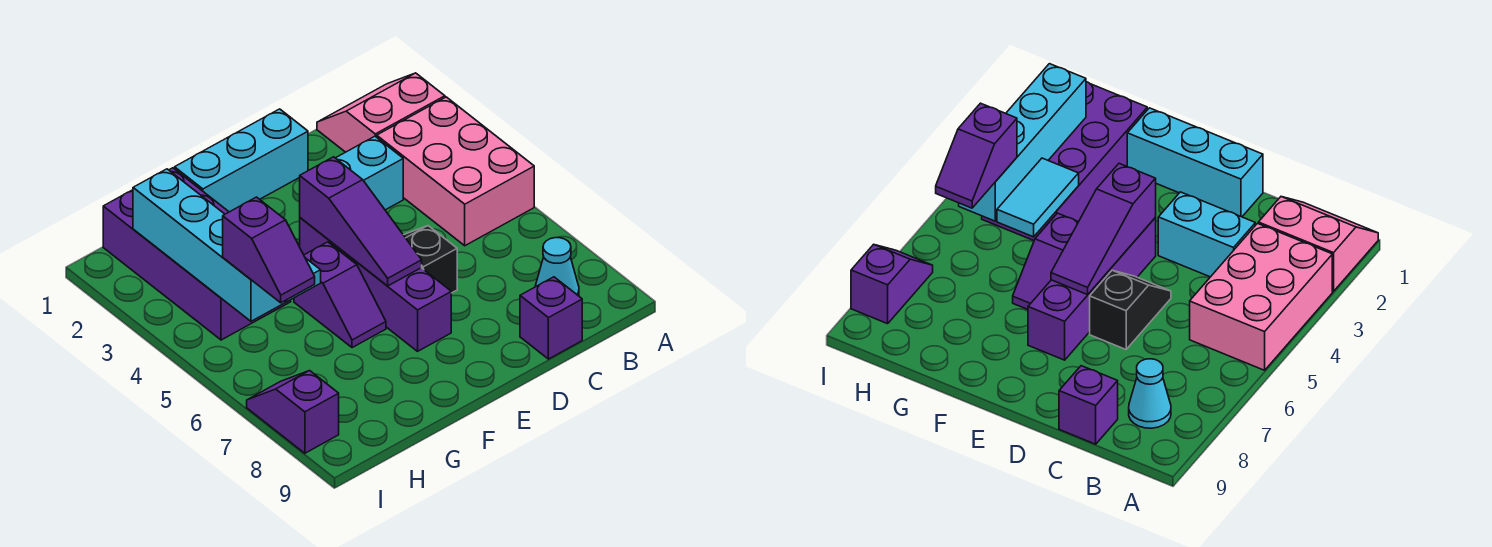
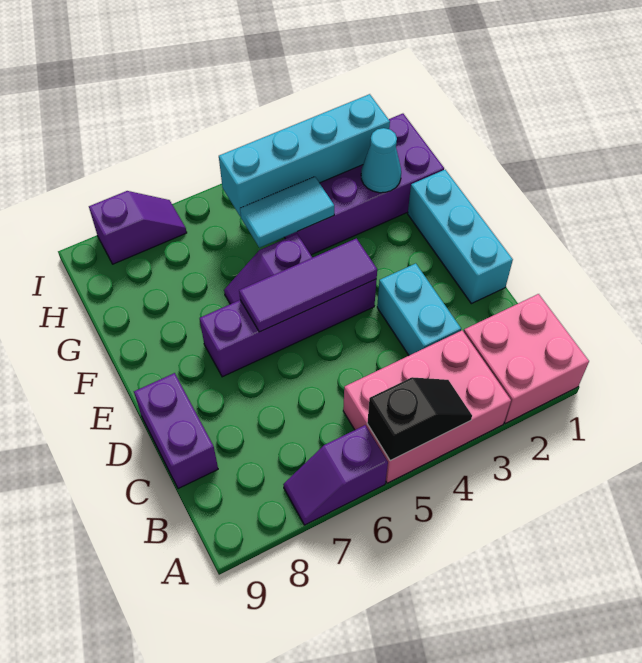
pink 2x2 slope [317,73,445,152] -> pink 2x2 brick [464,294,589,423]
cyan 1x1 cone [535,238,579,296] -> cyan 1x1 cone moved to [361,128,401,193]
purple 1x1 brick [520,277,582,359] -> purple 1x2 brick [134,373,218,489]
black 1x2 slope [404,226,457,293] -> black 1x2 slope moved to [367,377,472,461]
purple 1x3 slope [300,157,422,286] -> purple 1x3 tile [239,238,377,332]
purple 1x2 slope [223,197,315,303] -> purple 1x2 slope moved to [283,425,388,525]

